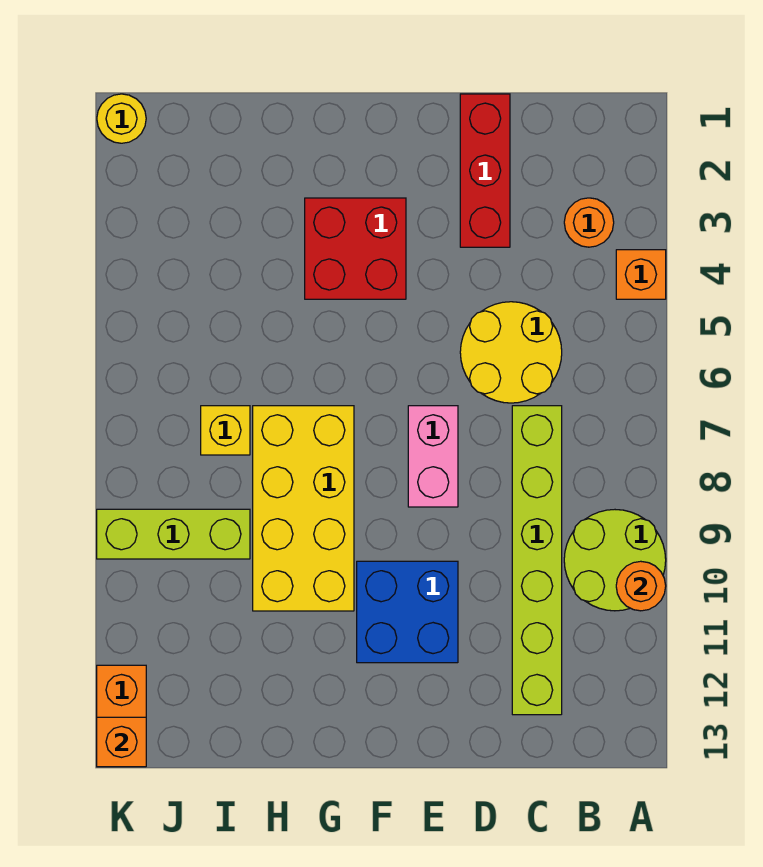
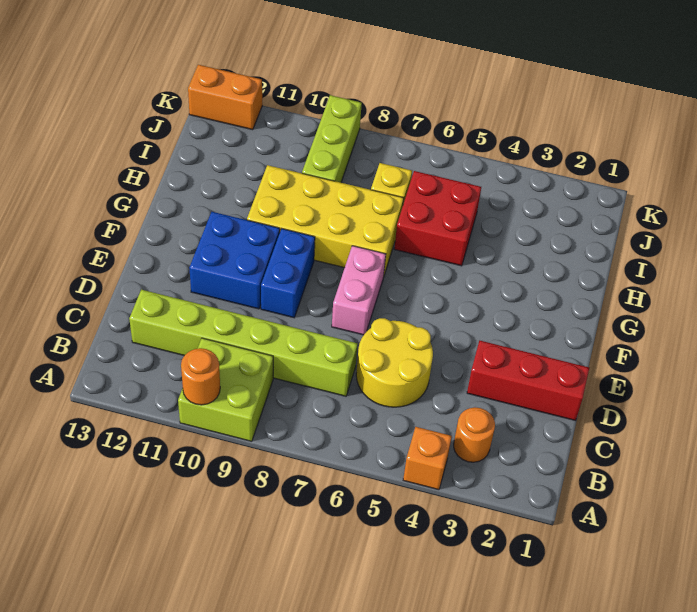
lime 2x2 round brick [564,510,666,611] -> lime 2x2 brick [178,338,273,441]
pink 1x2 brick [408,406,458,507] -> pink 1x2 brick turned to [332,246,386,335]
none -> blue 1x2 brick [261,229,315,318]
red 2x2 brick [305,198,406,299] -> red 2x2 brick moved to [394,171,481,266]
yellow 1x1 round brick [97,94,146,143] -> none
orange 1x1 brick [97,717,146,767] -> none

